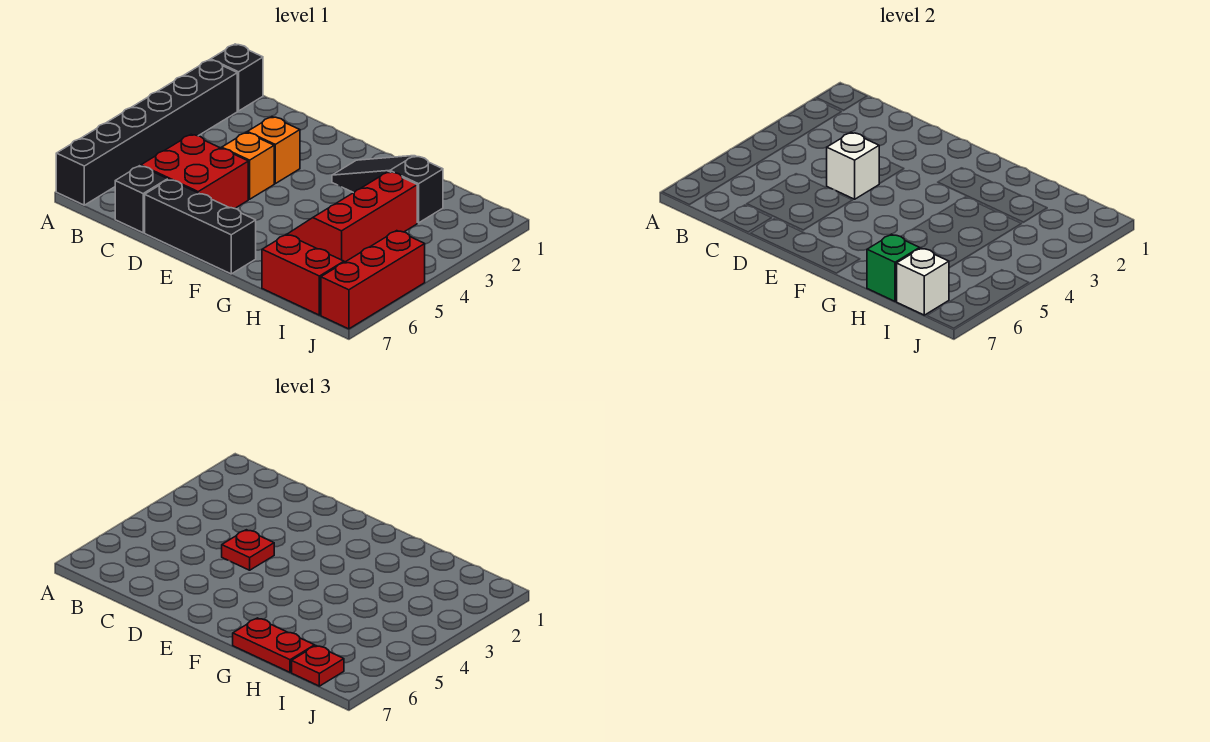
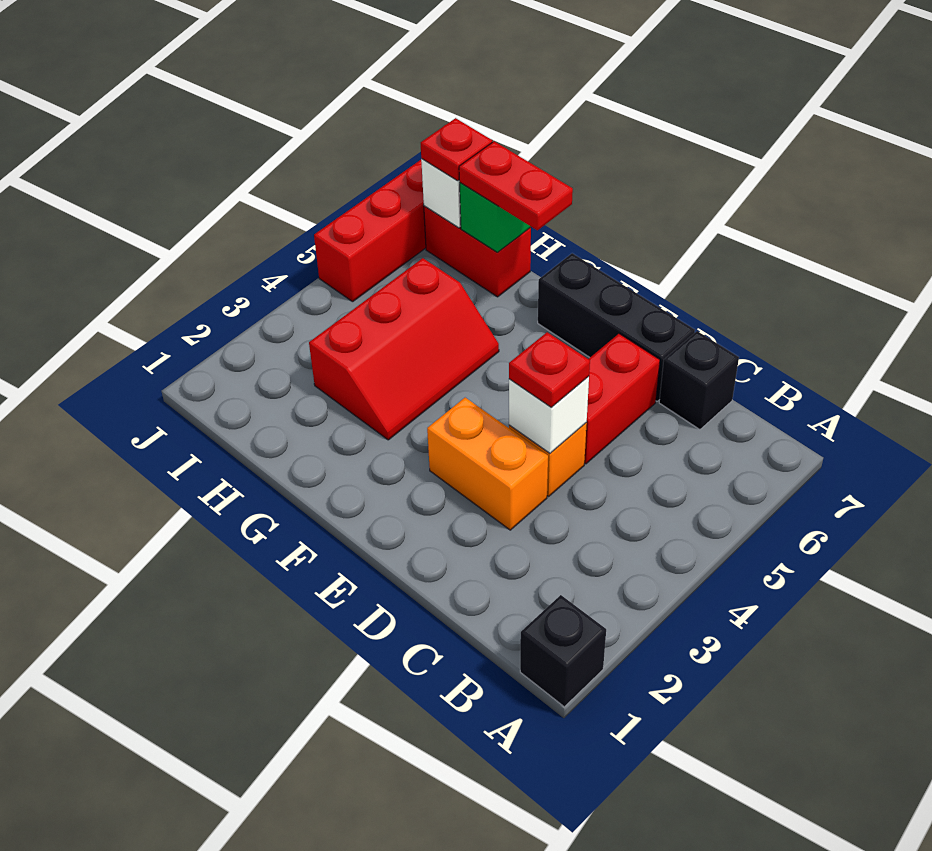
black 1x6 brick [56,60,237,205] -> none
red 2x2 brick [141,134,248,208] -> red 1x2 brick [584,334,660,464]
orange 1x1 brick [247,117,300,184] -> orange 1x2 brick [427,398,548,530]
black 1x3 slope [332,156,443,223] -> none

